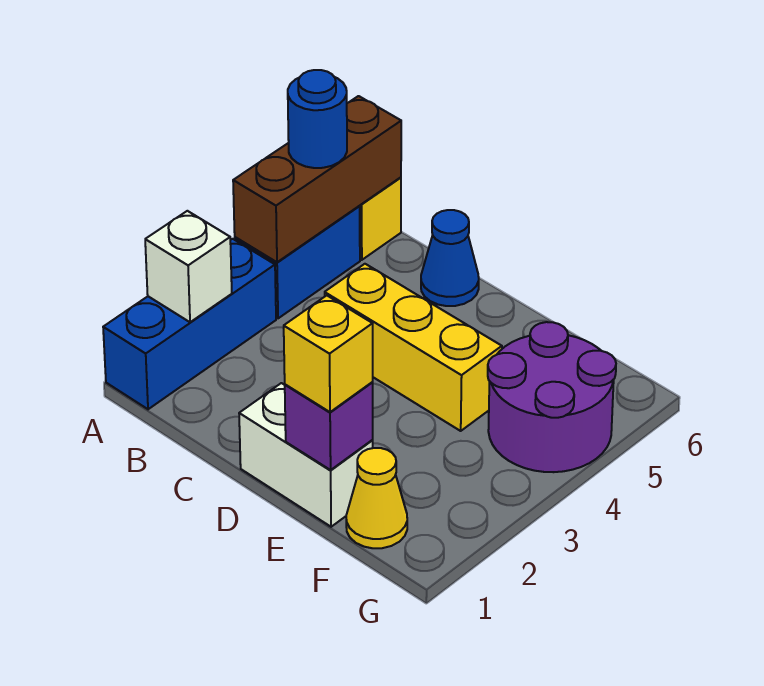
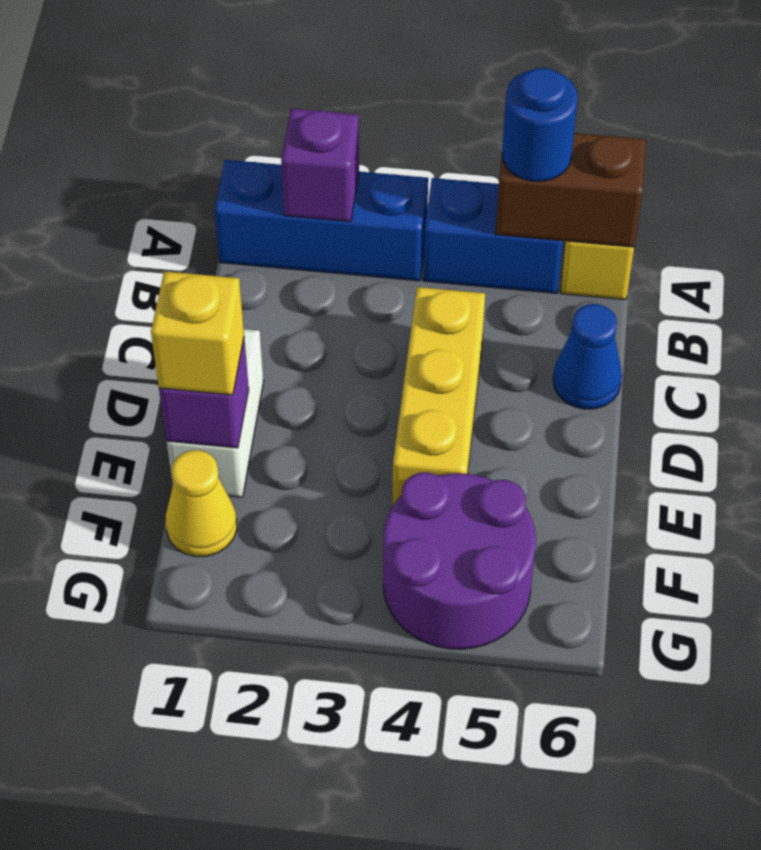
white 1x1 brick [145,211,232,322] -> purple 1x1 brick [281,109,359,222]
brown 1x3 brick [233,96,401,262] -> brown 1x2 brick [495,133,646,247]

